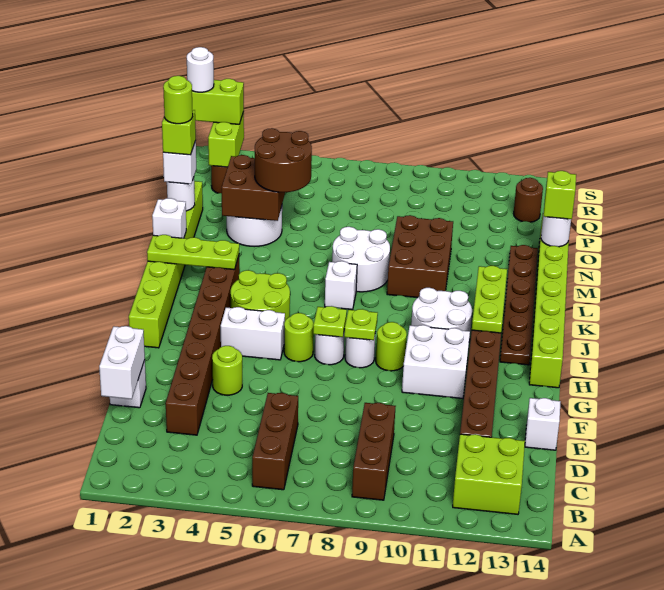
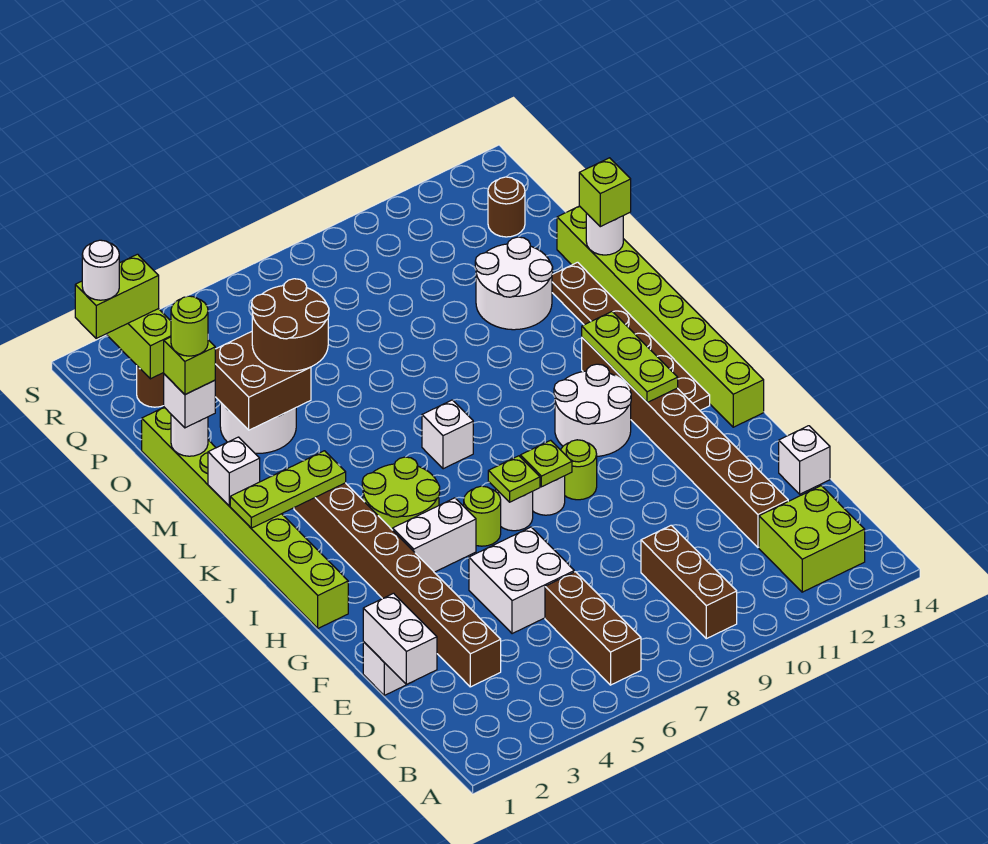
lime 1x1 round brick [212,346,242,395] -> none
white 2x2 brick [402,325,470,399] -> white 2x2 brick moved to [469,527,574,634]
white 2x2 round brick [332,227,390,292] -> white 2x2 round brick moved to [475,237,553,330]
brown 2x3 brick [387,215,453,298] -> none

